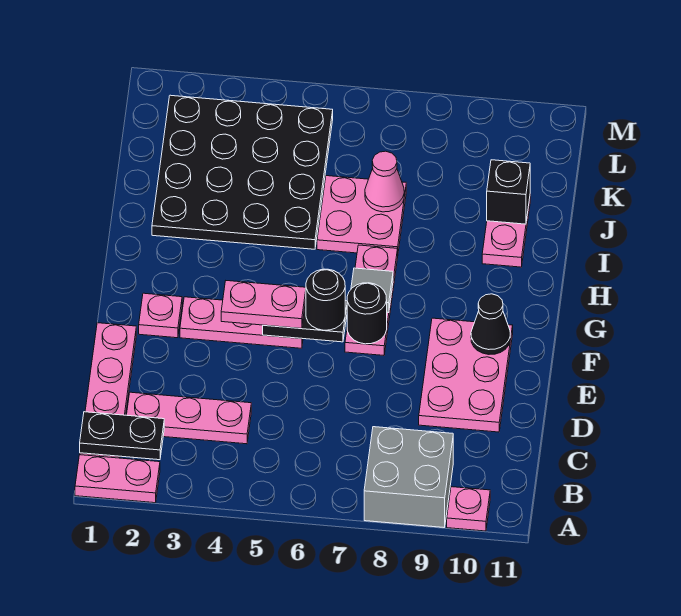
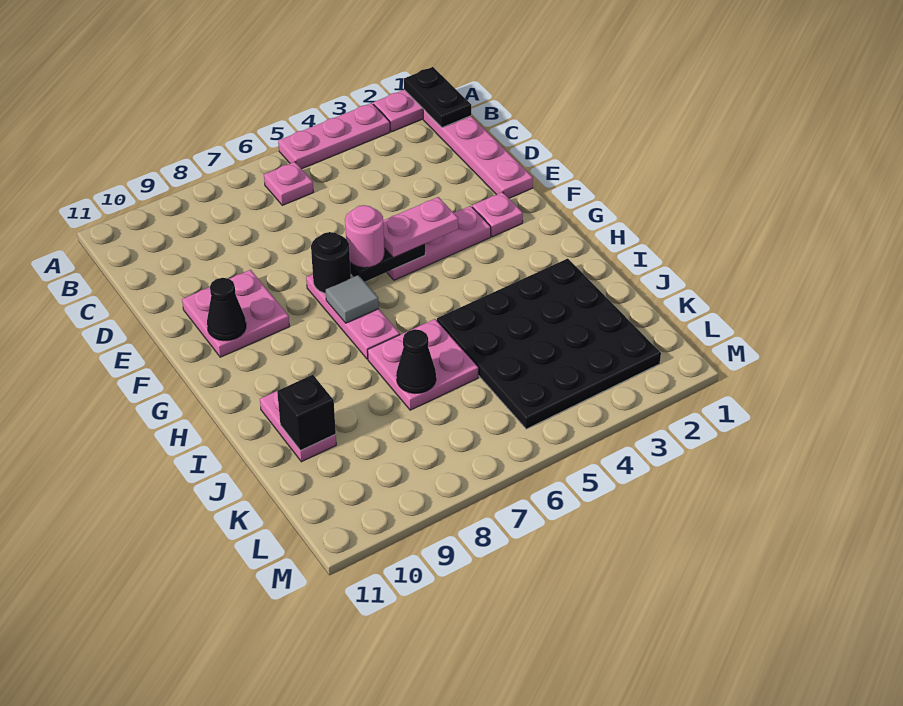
grey 2x2 brick [364,427,453,528] -> none
pink 1x1 plate [447,487,490,531] -> pink 1x1 plate moved to [264,162,313,205]
black 1x2 plate [80,412,164,460] -> black 1x2 plate turned to [404,67,471,128]
pink 1x3 plate [127,392,251,444] -> pink 1x3 plate moved to [278,103,390,169]
pink 2x3 plate [419,318,513,432] -> pink 2x2 plate [182,270,290,357]
black 1x1 round brick [306,269,345,330] -> pink 1x1 round brick [345,205,384,268]
pink 1x1 cone [365,151,404,212] -> black 1x1 cone [396,329,436,393]

